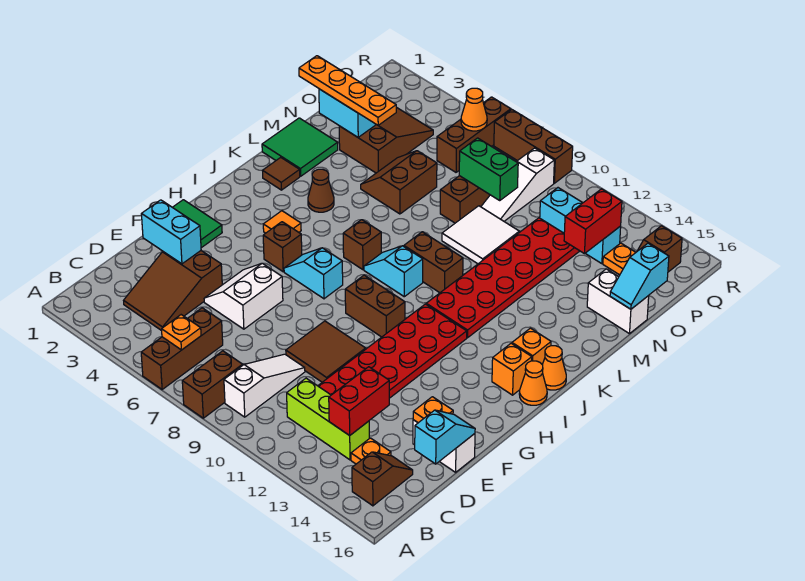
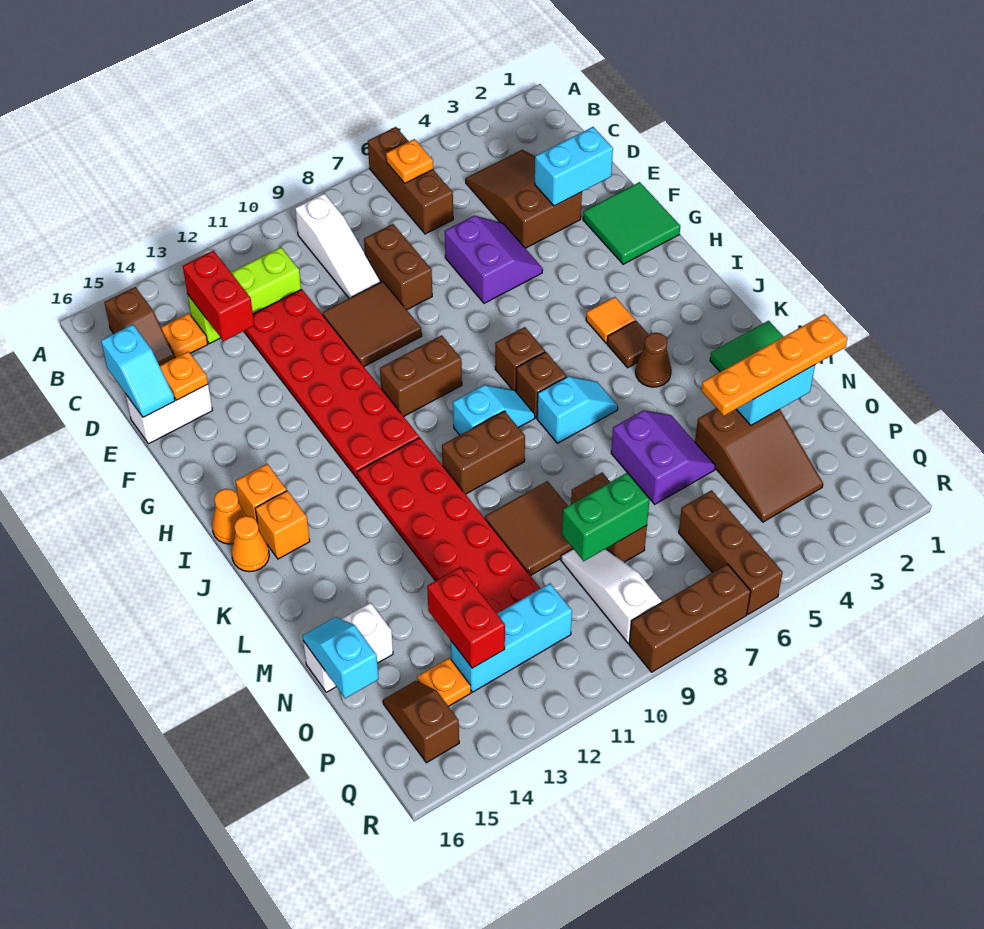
brown 1x2 brick [182,351,243,418] -> brown 1x2 brick moved to [364,224,432,310]
white 2x2 slope [204,263,283,329] -> purple 2x2 slope [445,216,543,303]
brown 1x1 brick [263,222,302,272] -> brown 1x1 brick moved to [495,327,545,391]
cyan 1x2 slope [284,248,343,299] -> cyan 1x2 slope moved to [537,376,618,443]
brown 1x1 tile [262,157,300,190] -> brown 1x1 tile moved to [607,321,649,368]
brown 2x2 slope [361,151,437,214] -> purple 2x2 slope [611,410,715,504]
white 2x2 tile [442,206,519,264] -> brown 2x2 tile [485,481,573,576]
orange 1x1 cone [461,88,487,131] -> none

